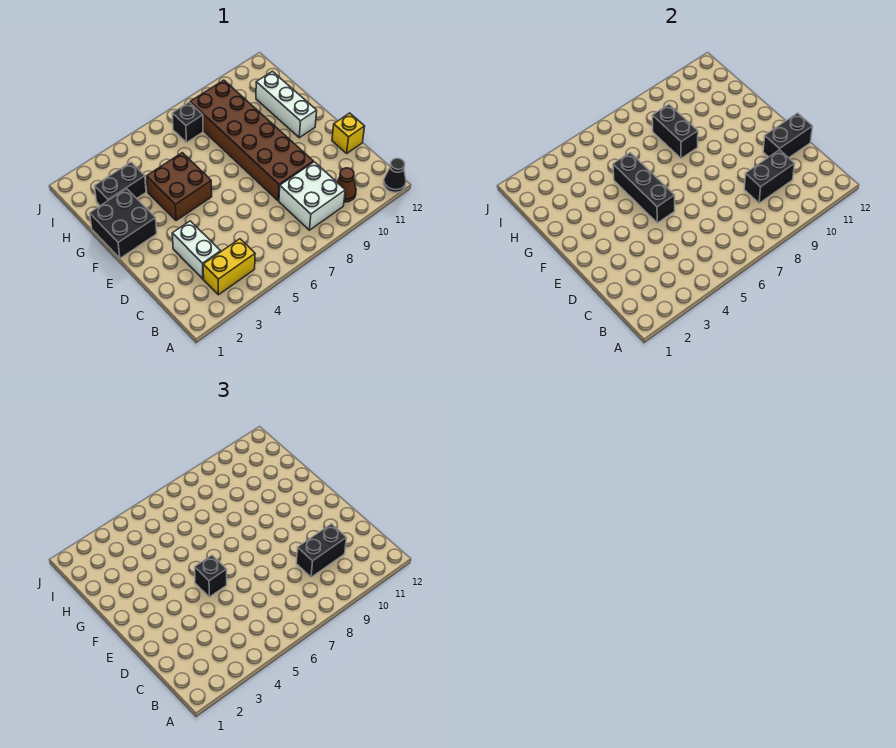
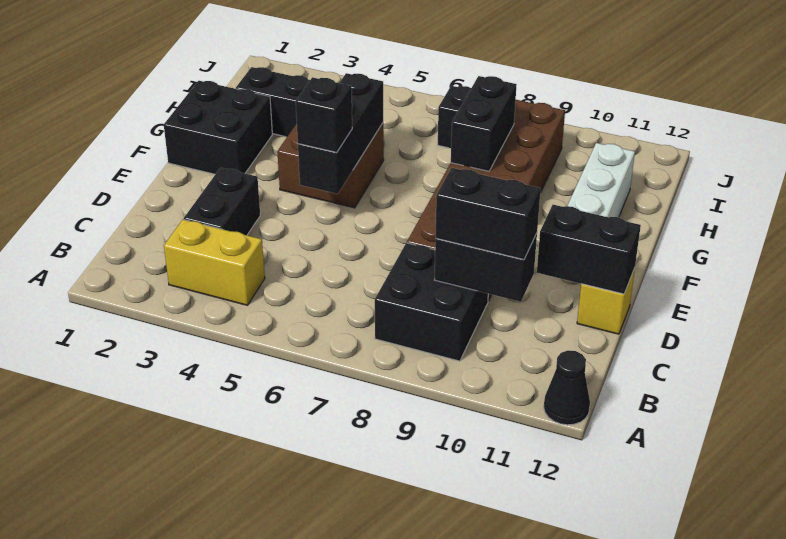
white 2x2 brick [279,162,345,230] -> black 2x2 brick [375,243,488,361]
brown 1x1 cone [337,168,356,202] -> none
white 1x2 brick [172,221,221,279] -> black 1x2 brick [184,168,260,235]

